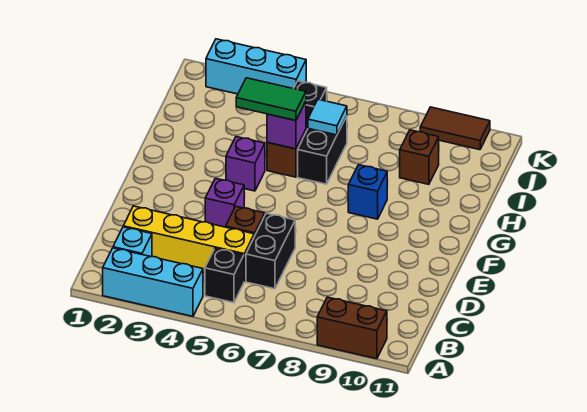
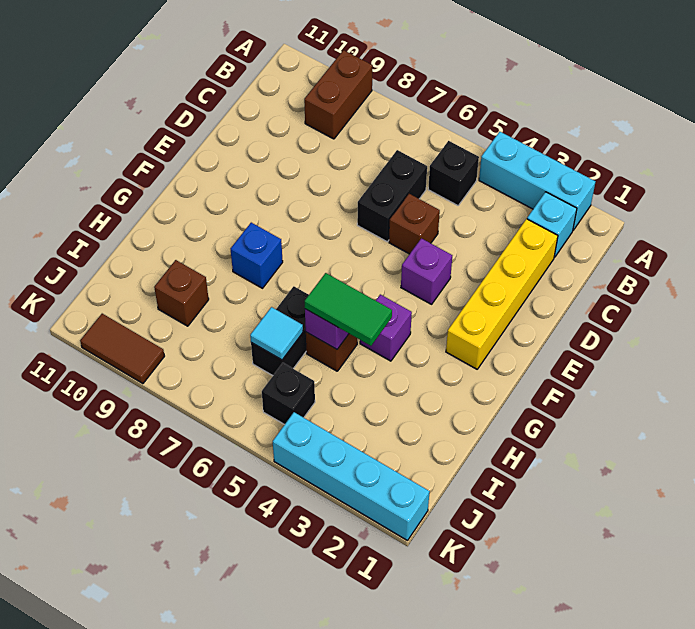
brown 1x2 brick [317,297,387,359] -> brown 1x2 brick turned to [304,50,373,139]
yellow 1x4 brick [123,206,254,281] -> yellow 1x4 brick turned to [446,219,558,369]
cyan 1x3 brick [206,39,306,94] -> cyan 1x4 brick [273,412,430,541]

